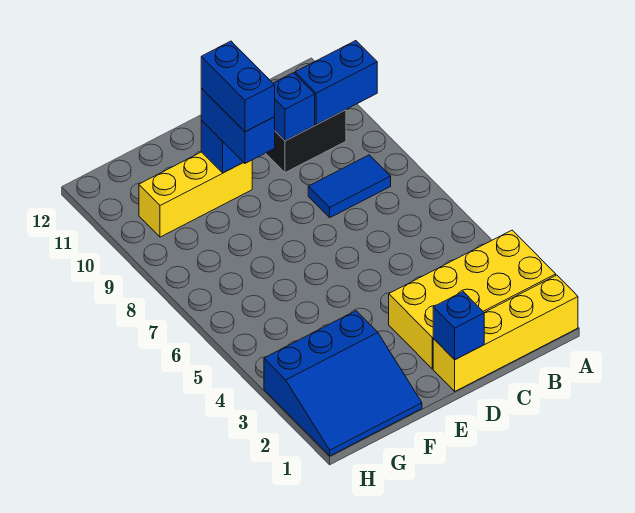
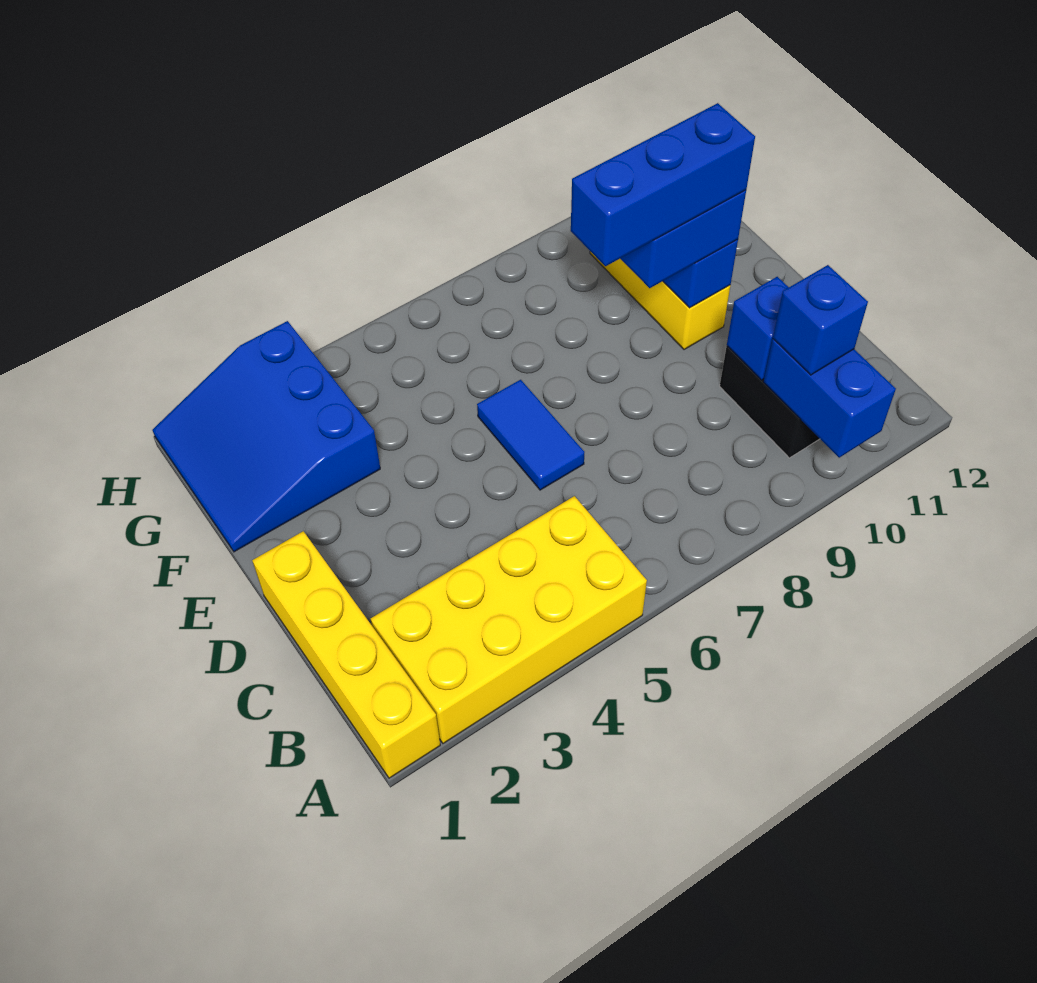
yellow 2x4 brick [389,230,556,369] -> yellow 2x4 brick turned to [371,496,647,743]
blue 1x2 tile [308,155,391,217] -> blue 1x2 tile moved to [477,380,584,490]
blue 1x1 brick [433,292,484,360] -> blue 1x1 brick moved to [773,265,868,375]
blue 1x2 brick [201,41,275,132] -> blue 1x3 brick [571,103,755,266]

